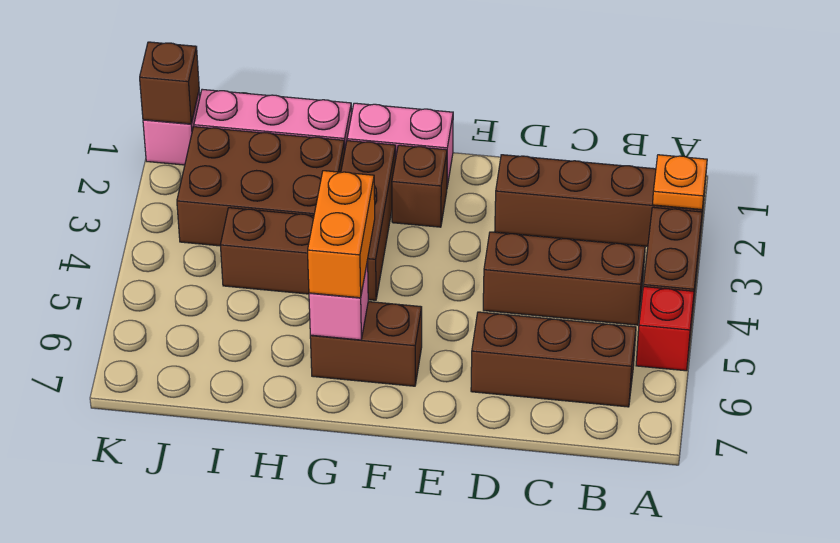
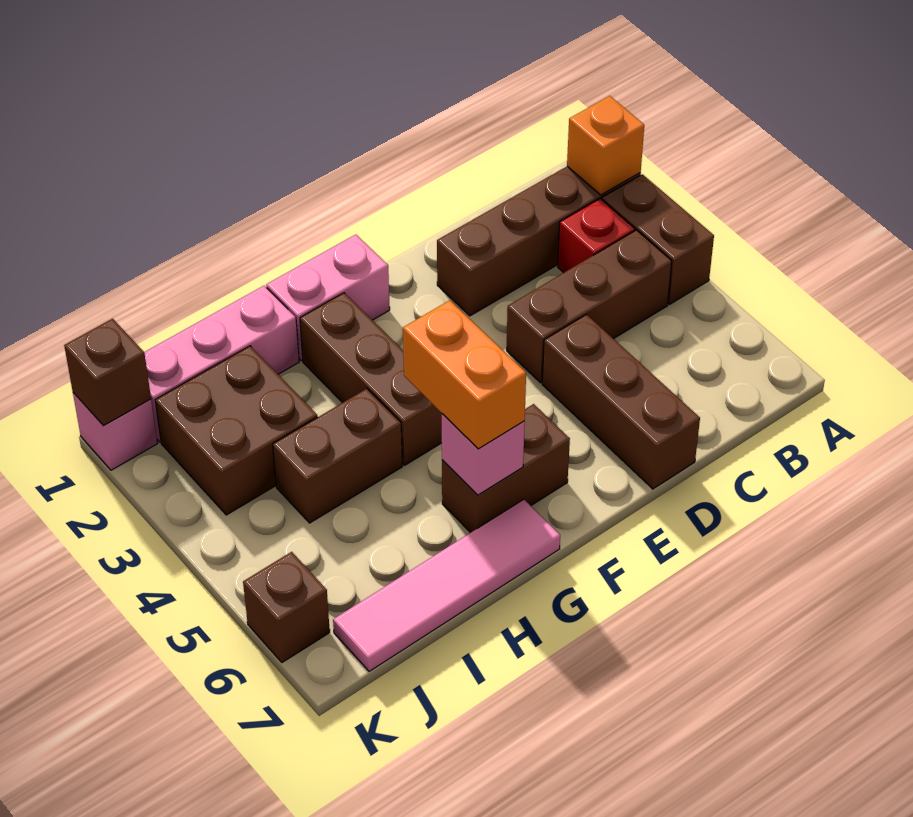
orange 1x1 plate [653,155,707,210] -> orange 1x1 brick [567,96,644,195]
red 1x1 brick [636,286,694,371] -> red 1x1 brick moved to [558,199,635,273]
brown 1x3 brick [471,312,636,407] -> brown 1x3 brick turned to [542,315,700,489]
brown 1x1 brick [392,145,447,227] -> brown 1x1 brick moved to [243,552,330,662]
none -> pink 1x4 tile [333,499,560,671]
brown 2x3 brick [177,127,345,246] -> brown 2x2 brick [155,346,317,515]

